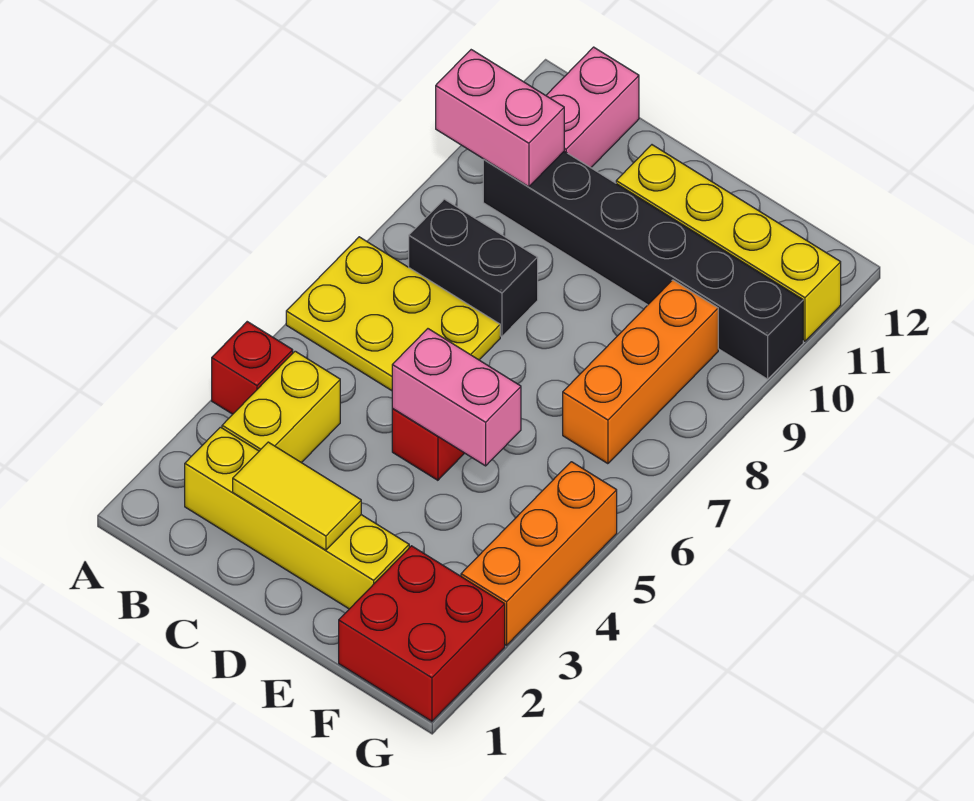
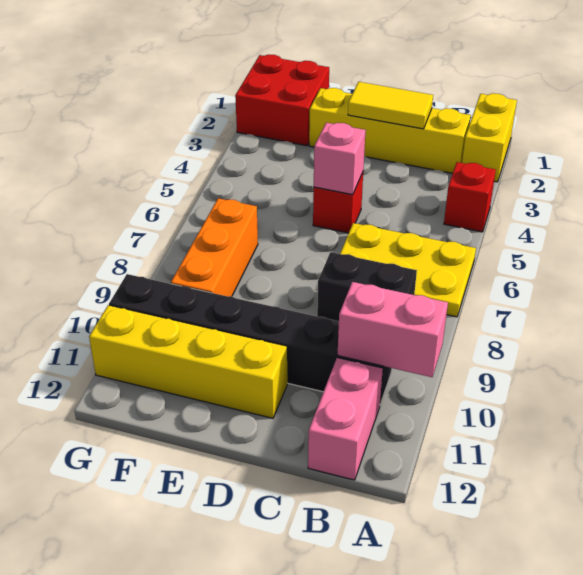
yellow 1x2 brick [222,351,340,463] -> yellow 1x2 brick moved to [462,93,517,182]
pink 1x2 brick [392,329,521,466] -> pink 1x1 brick [314,123,366,195]
orange 1x3 brick [461,462,617,645] -> none

